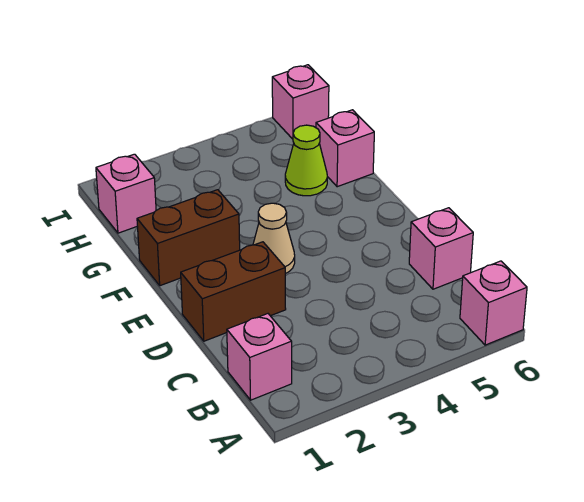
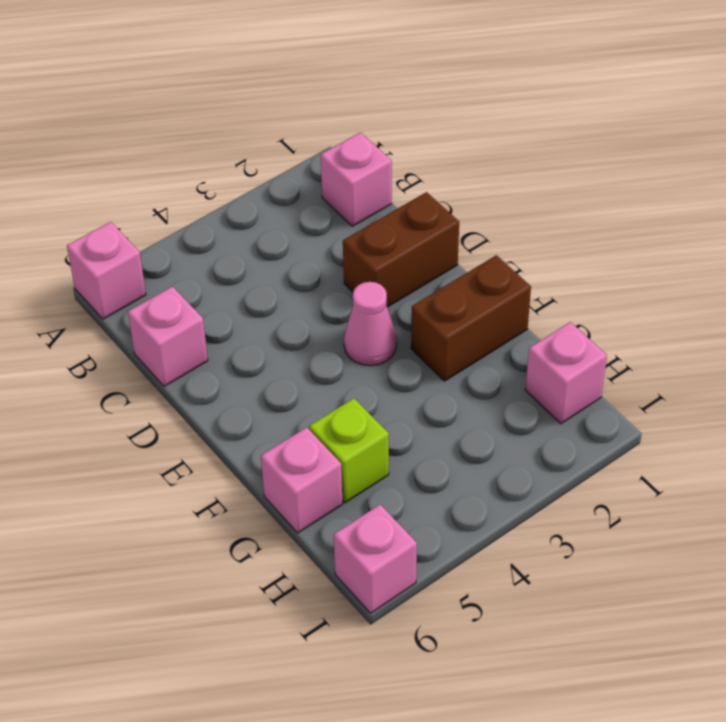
tan 1x1 cone [253,203,295,274] -> pink 1x1 cone [344,282,397,366]
lime 1x1 cone [285,125,327,196] -> lime 1x1 brick [309,398,389,503]

